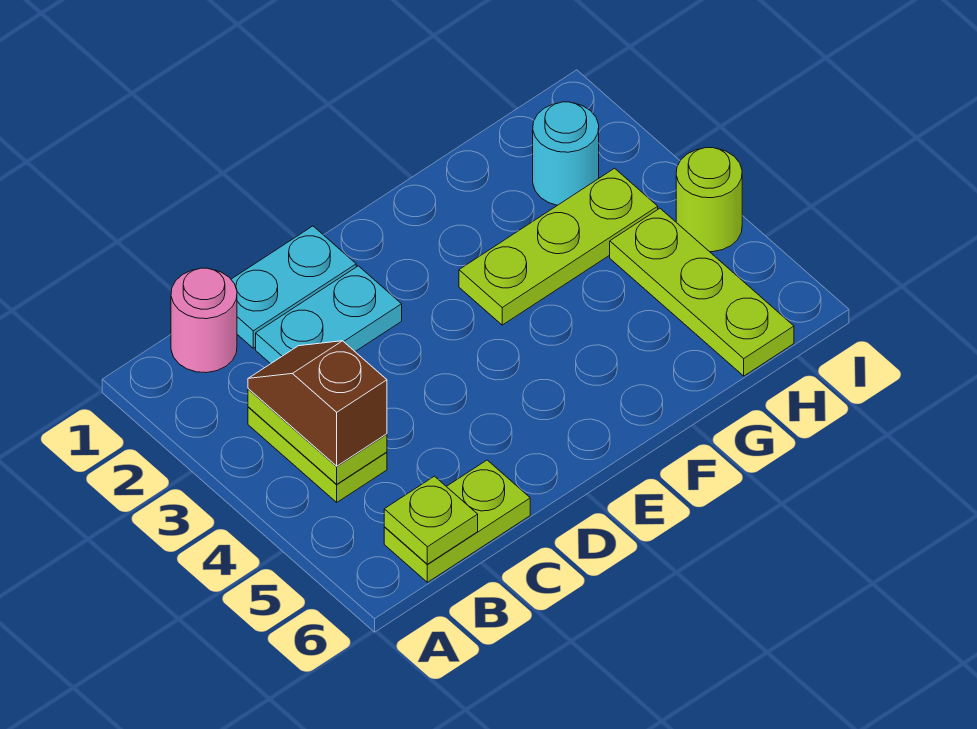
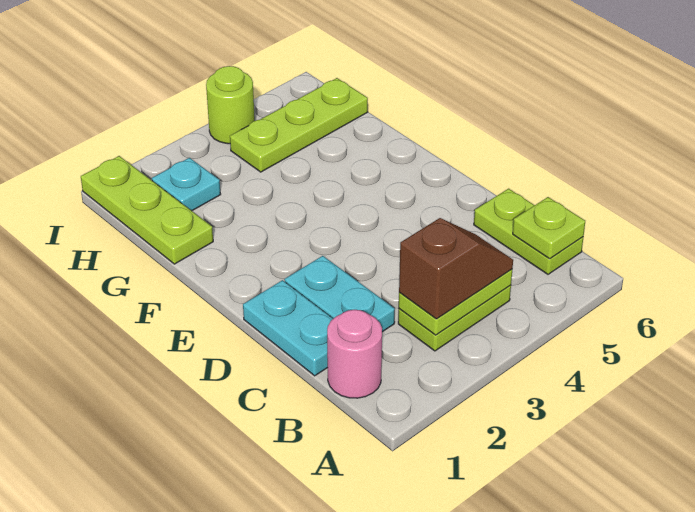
brown 1x2 slope [248,341,387,466] -> brown 1x2 slope turned to [399,218,513,319]
lime 1x3 plate [459,168,658,325] -> lime 1x3 plate moved to [81,156,213,264]
cyan 1x1 round brick [533,102,599,205] -> cyan 1x1 plate [152,158,221,211]

